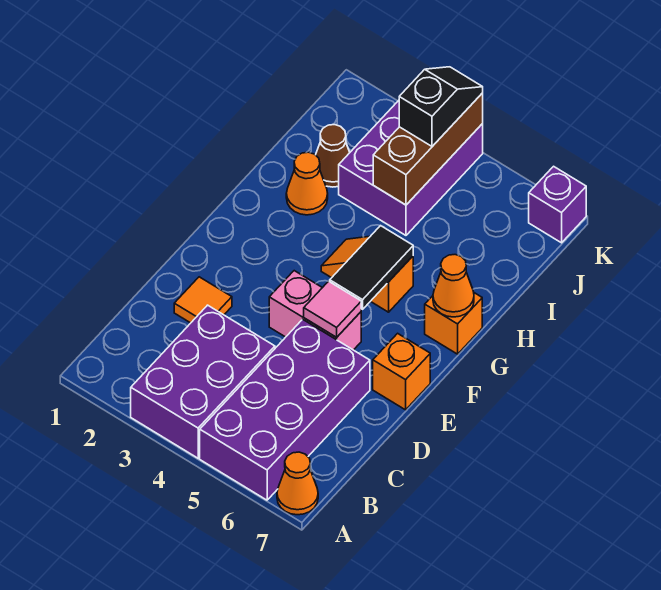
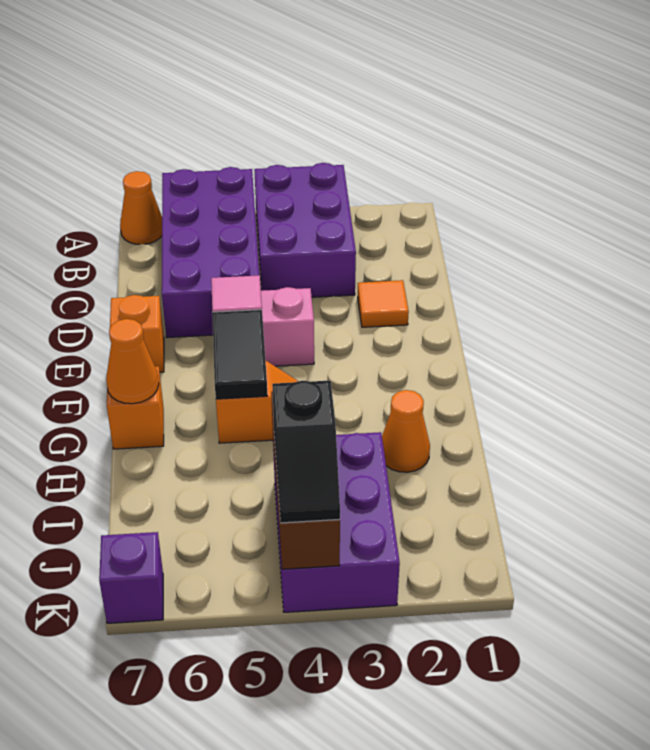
brown 1x1 cone [316,125,350,187] -> none

